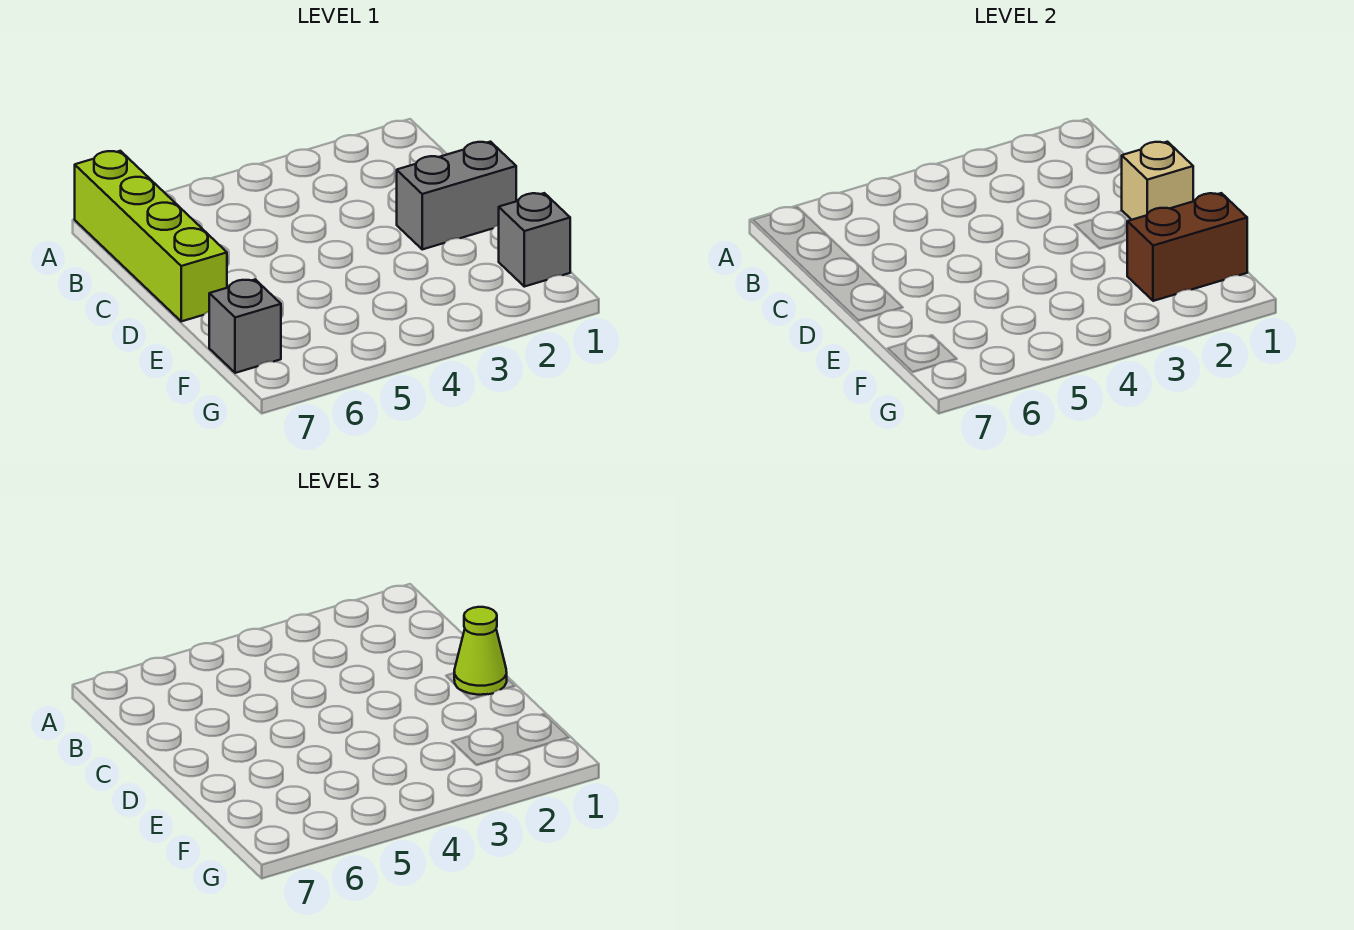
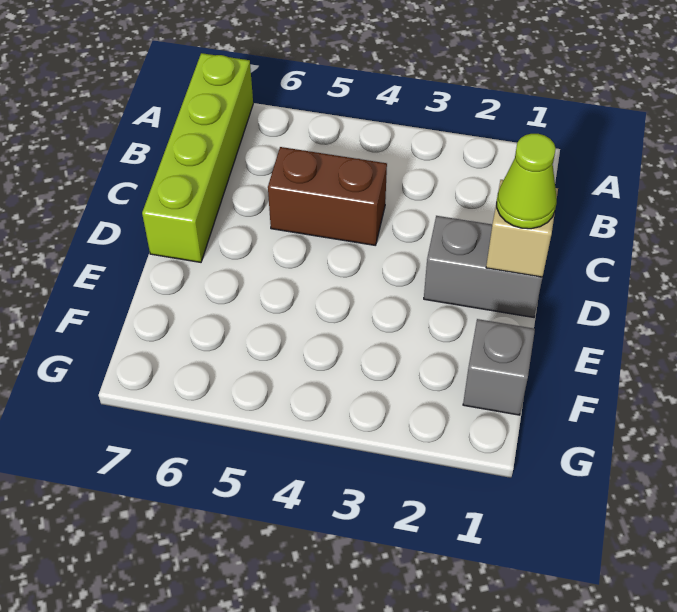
brown 1x2 brick [1127,193,1247,301] -> brown 1x2 brick moved to [268,147,387,245]
grey 1x1 brick [209,280,281,373] -> none

